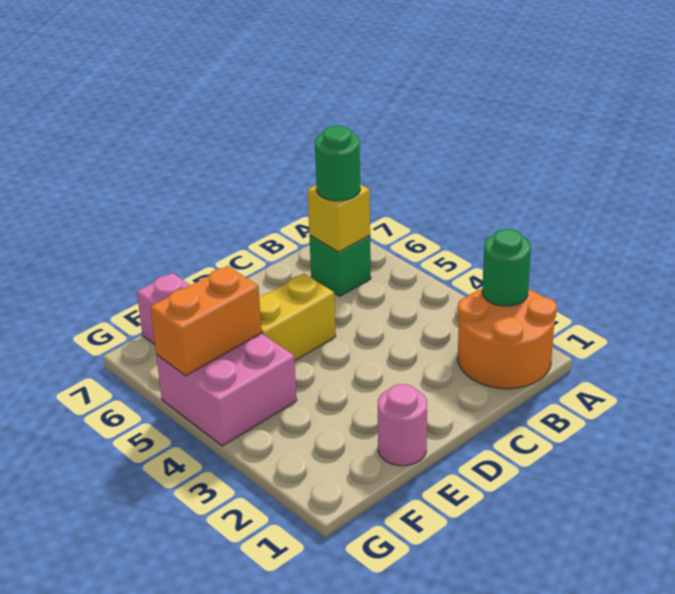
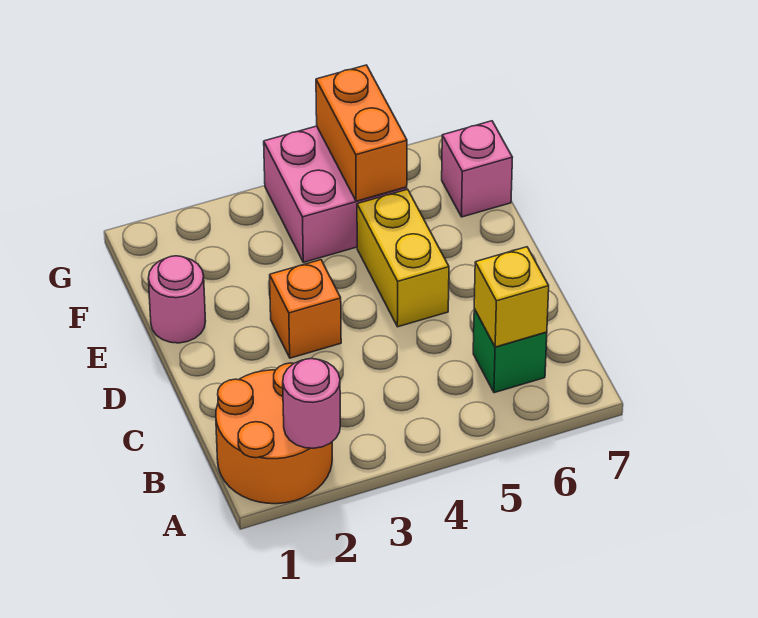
green 1x1 round brick [482,229,531,306] -> pink 1x1 round brick [283,359,340,448]
green 1x1 round brick [315,126,360,201] -> none
none -> orange 1x1 brick [270,260,341,358]

